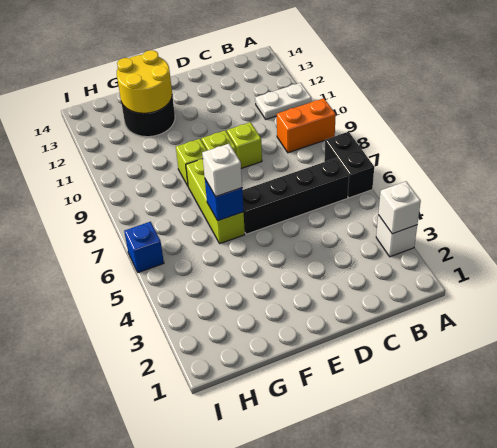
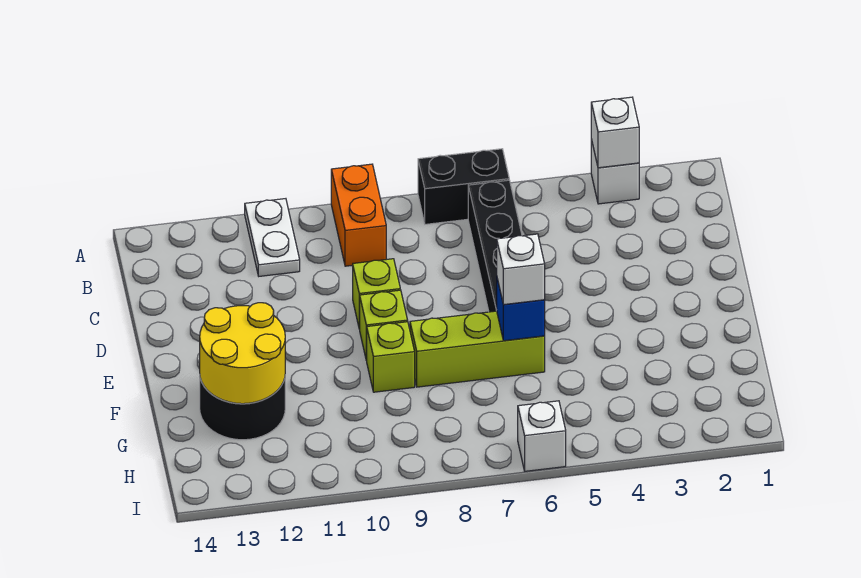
blue 1x1 brick [124,222,164,273] -> white 1x1 brick [518,401,566,471]

